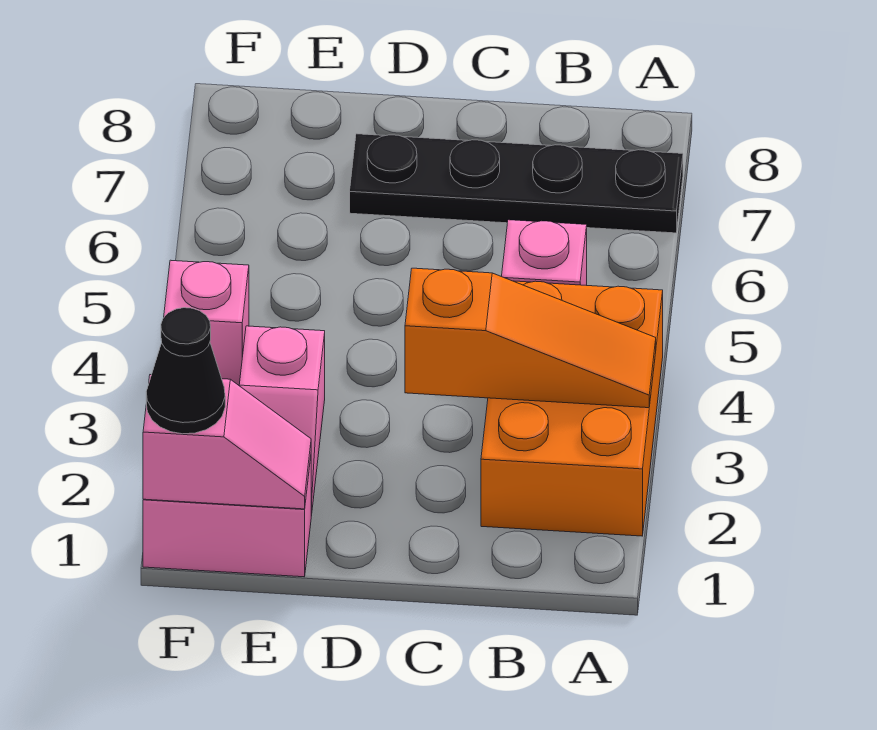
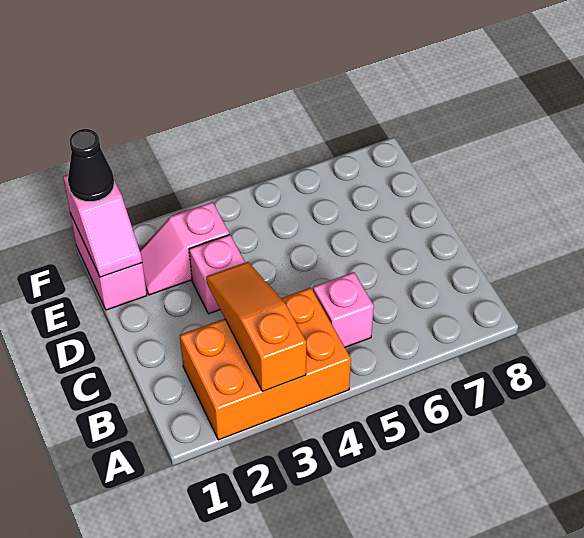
orange 1x3 slope [405,268,656,408] -> orange 1x3 slope turned to [206,262,306,391]
black 1x4 plate [350,134,683,233] -> none
pink 1x1 brick [164,260,249,385] -> pink 1x1 brick moved to [189,235,245,314]

